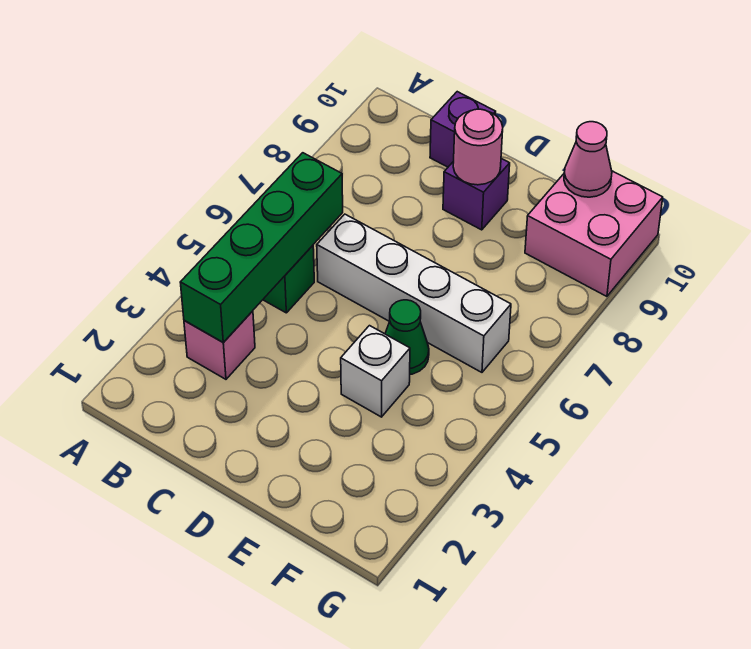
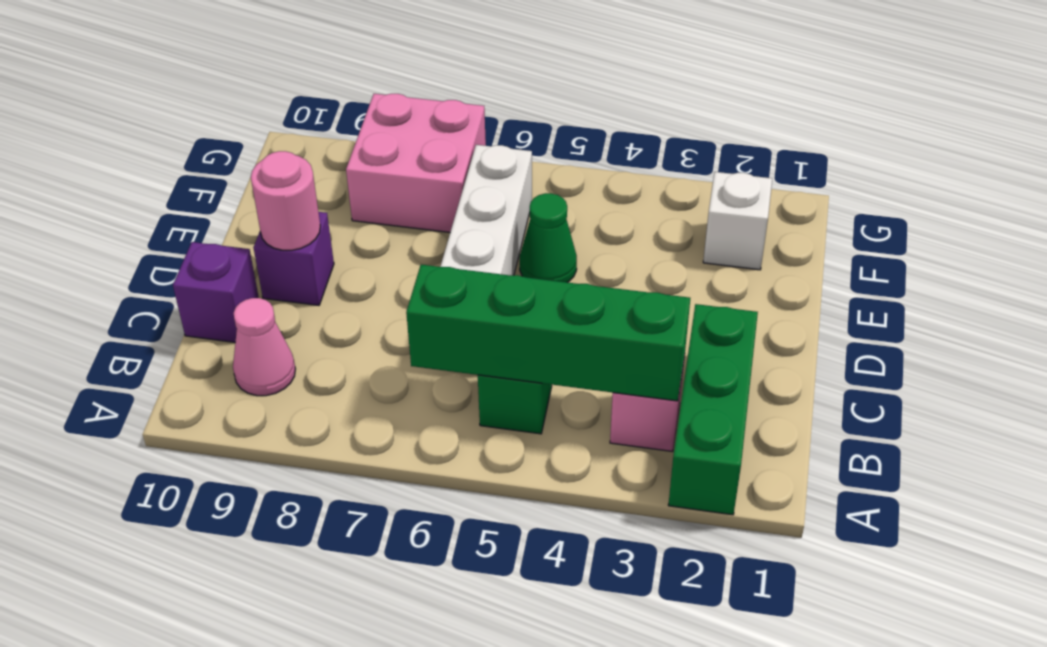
none -> green 1x3 brick [668,304,758,515]
white 1x1 brick [341,326,410,417] -> white 1x1 brick moved to [703,172,772,270]
pink 2x2 brick [525,171,663,296] -> pink 2x2 brick moved to [346,94,486,232]
pink 1x1 cone [564,122,612,197] -> pink 1x1 cone moved to [233,298,295,396]

